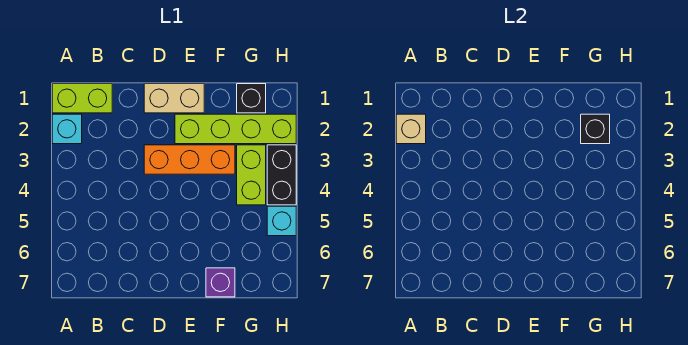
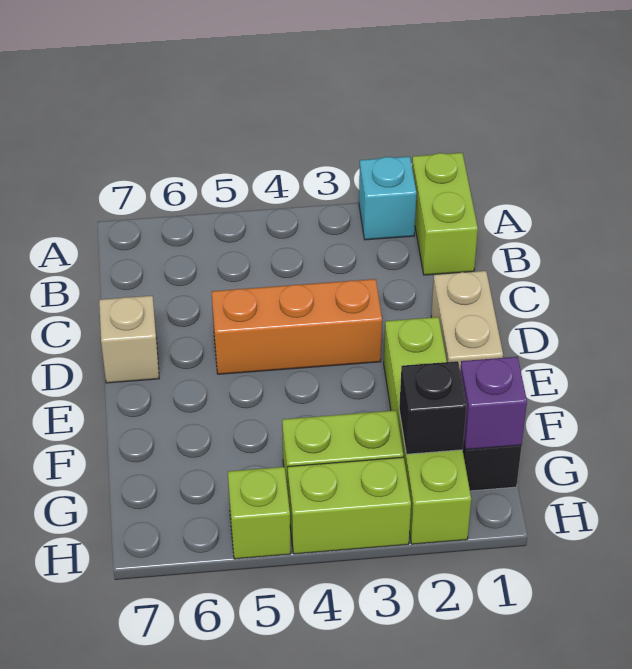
tan 1x1 brick [396,114,426,144] -> tan 1x1 brick moved to [99,296,159,383]
orange 1x3 brick [144,145,235,174] -> orange 1x3 brick turned to [212,279,382,374]
purple 1x1 brick [206,268,235,297] -> purple 1x1 brick moved to [460,357,527,450]
black 1x2 brick [267,145,296,205] -> lime 1x2 brick [288,457,411,554]
cyan 1x1 brick [267,206,296,236] -> lime 1x1 brick [228,467,291,559]

